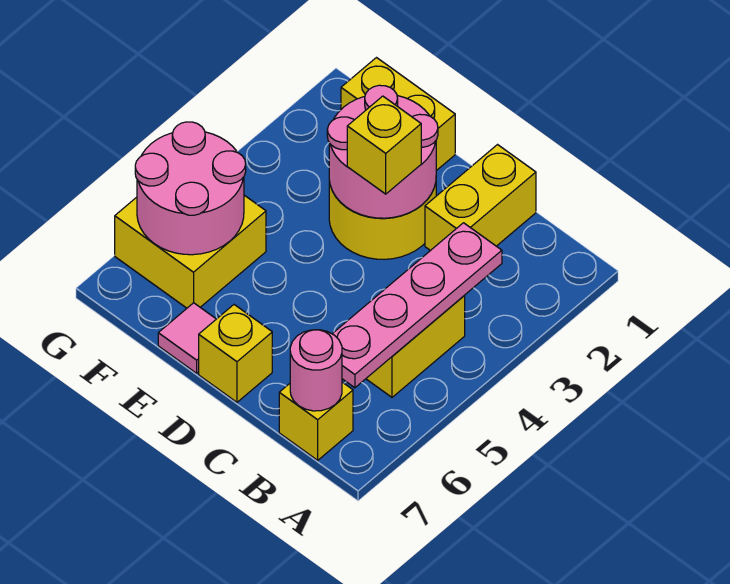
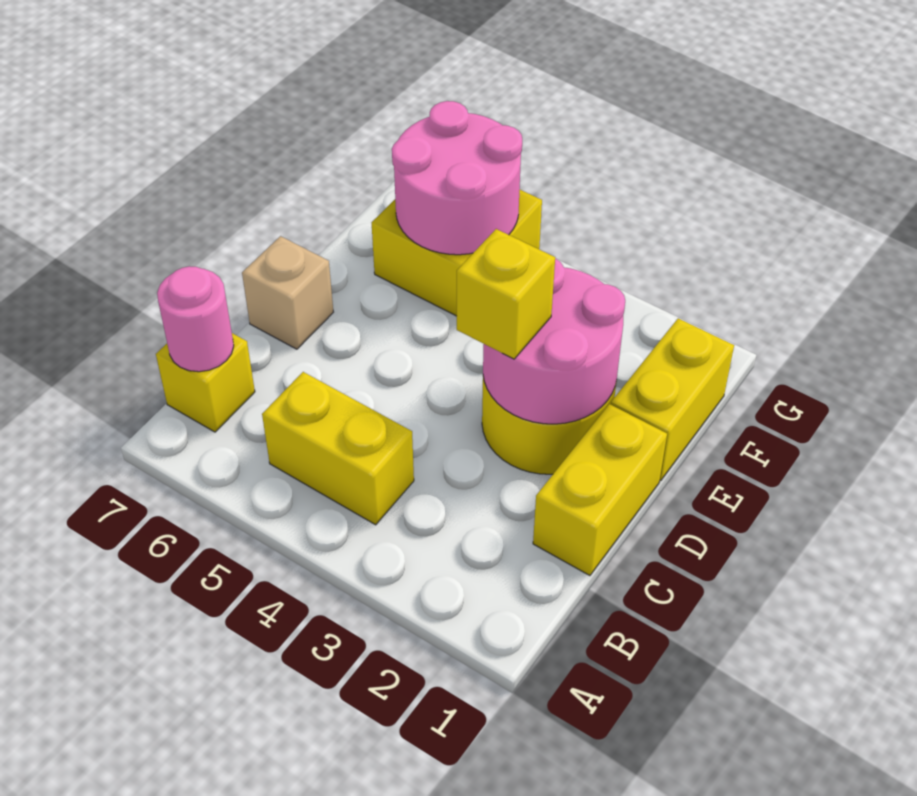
pink 1x4 plate [333,223,502,388] -> none
yellow 1x2 brick [425,145,536,251] -> yellow 1x2 brick turned to [533,404,667,576]
yellow 1x1 brick [199,305,272,402] -> tan 1x1 brick [242,236,333,349]
pink 1x1 tile [158,303,216,373] -> none

